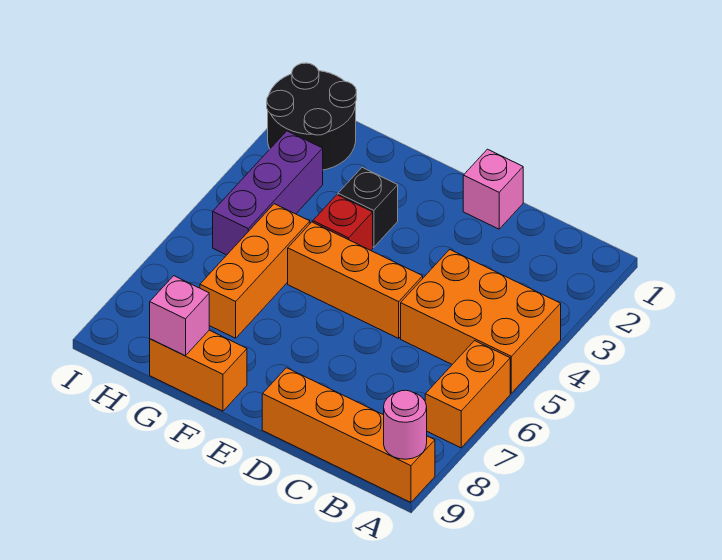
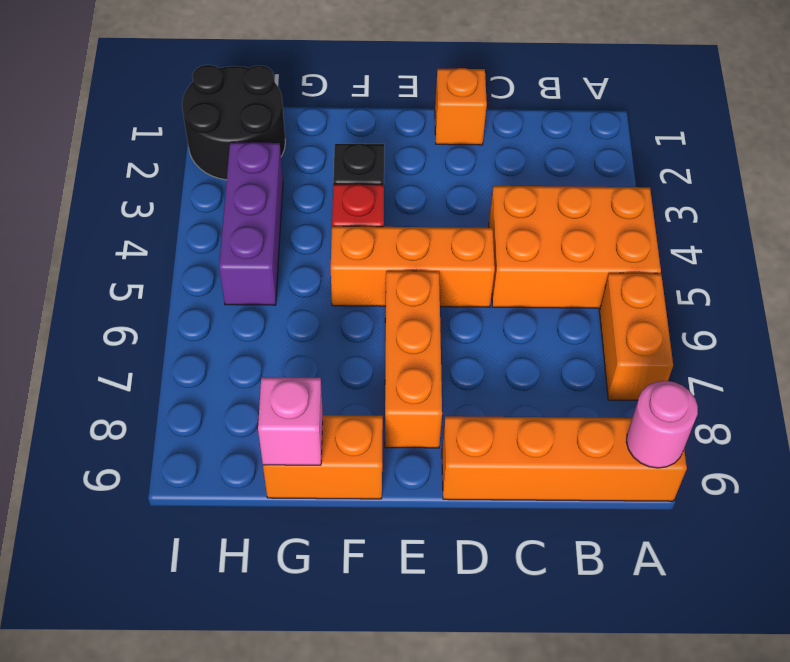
pink 1x1 brick [463,149,523,229] -> orange 1x1 brick [435,68,487,145]
orange 1x3 brick [200,204,310,338] -> orange 1x3 brick moved to [385,271,442,448]

